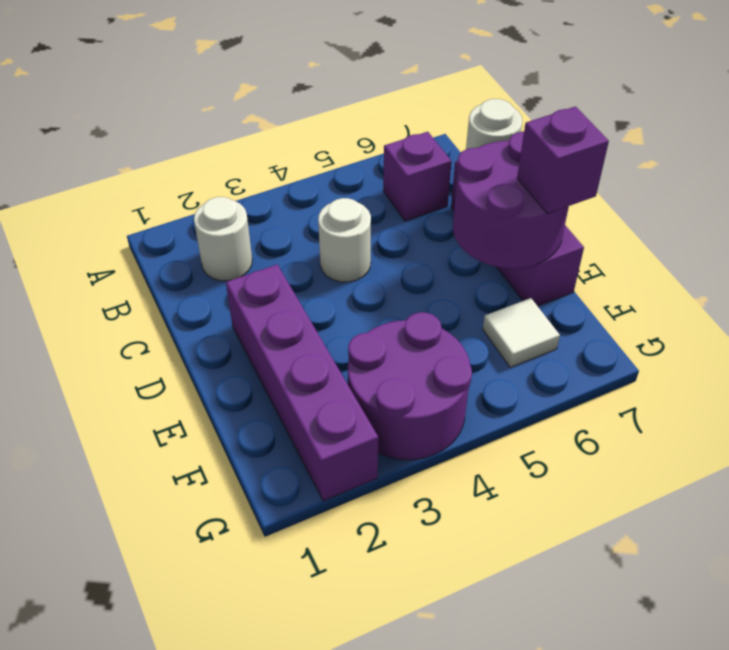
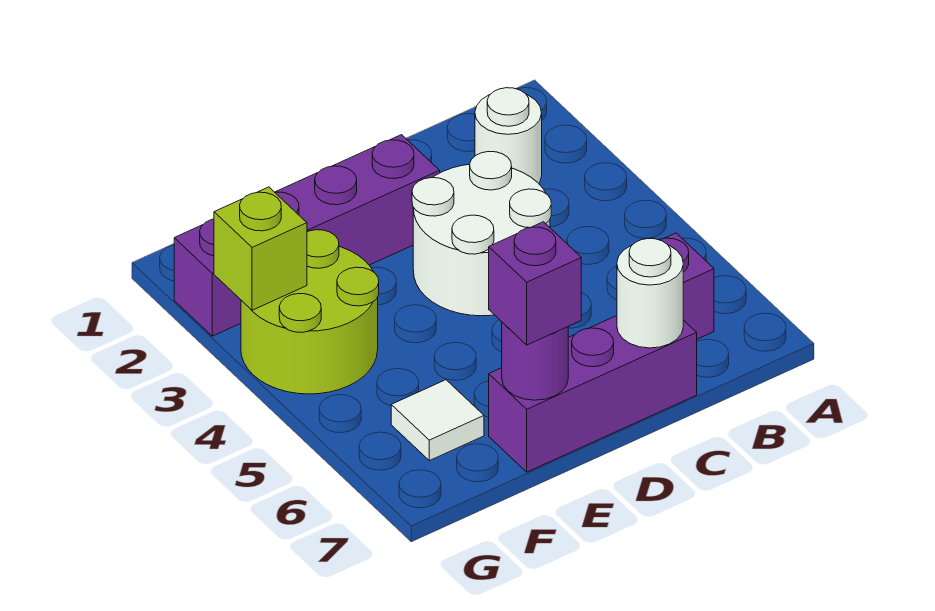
white 1x1 round brick [318,198,371,282] -> white 2x2 round brick [412,152,551,316]
purple 2x2 round brick [453,131,569,269] -> purple 1x1 round brick [502,322,568,400]
purple 2x2 round brick [348,312,472,460] -> lime 2x2 round brick [241,230,379,394]
none -> lime 1x1 brick [214,187,307,310]

